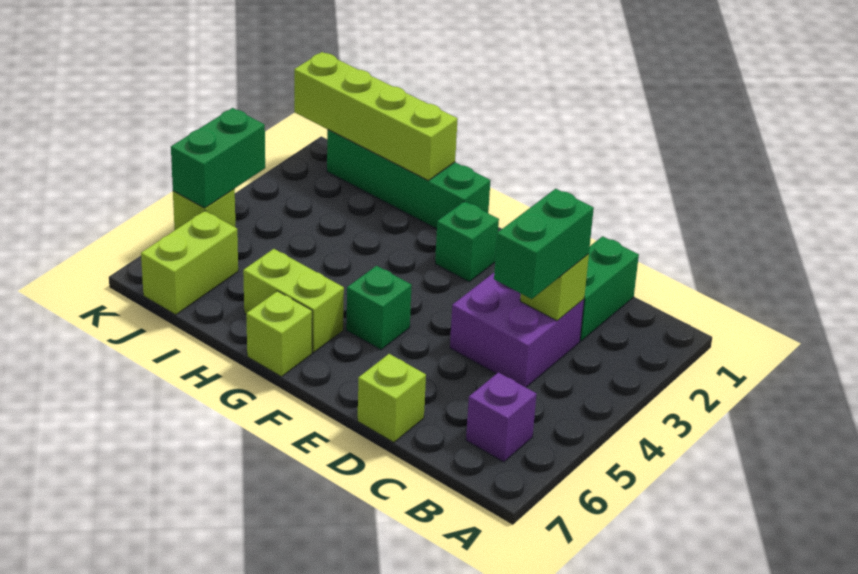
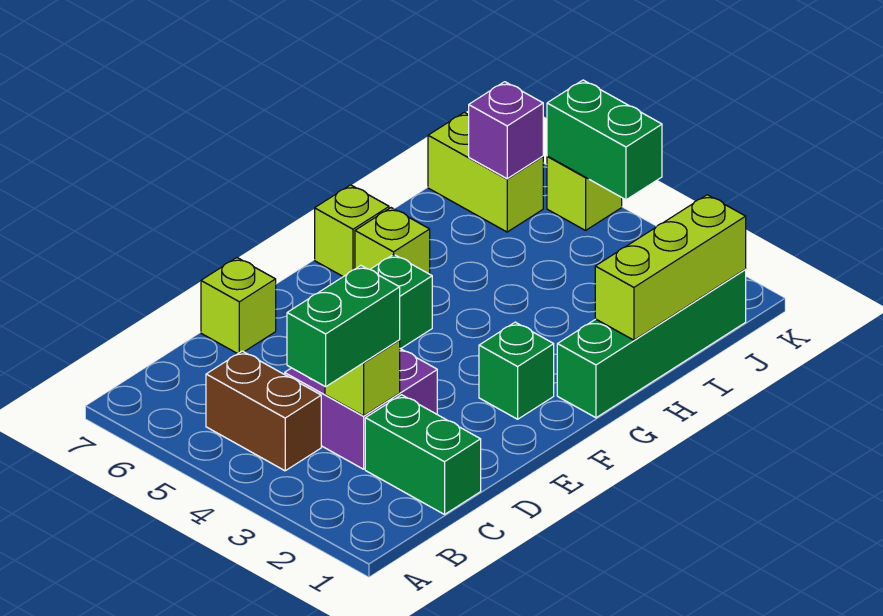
none -> brown 1x2 brick [206,351,321,471]
purple 1x1 brick [466,372,536,462] -> purple 1x1 brick moved to [469,82,543,179]
green 1x2 brick [494,189,594,299] -> green 1x2 brick turned to [287,266,400,387]
lime 1x2 brick [243,249,344,353] -> lime 1x1 brick [355,208,430,274]
lime 1x4 brick [294,52,458,181] -> lime 1x3 brick [595,195,746,340]

